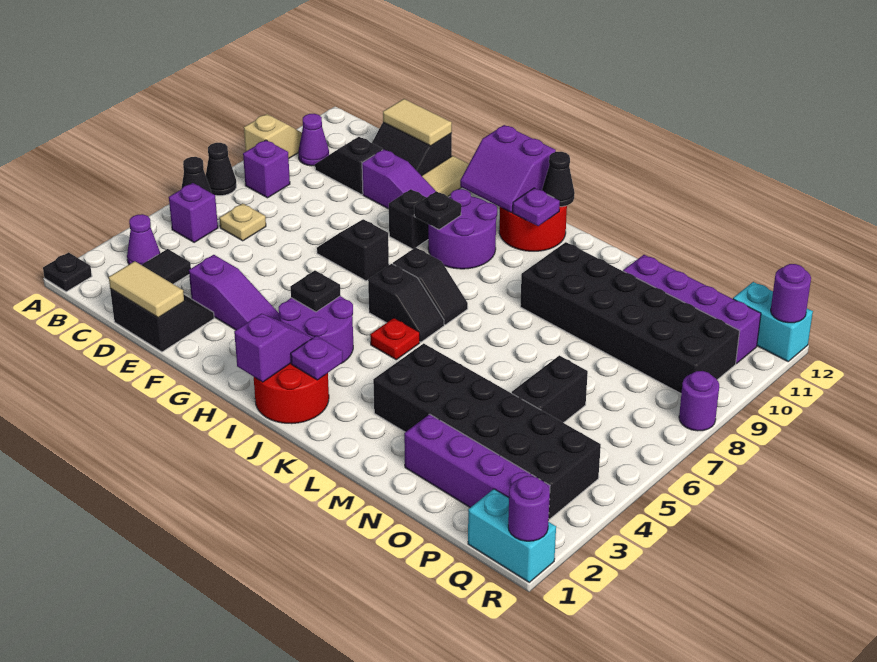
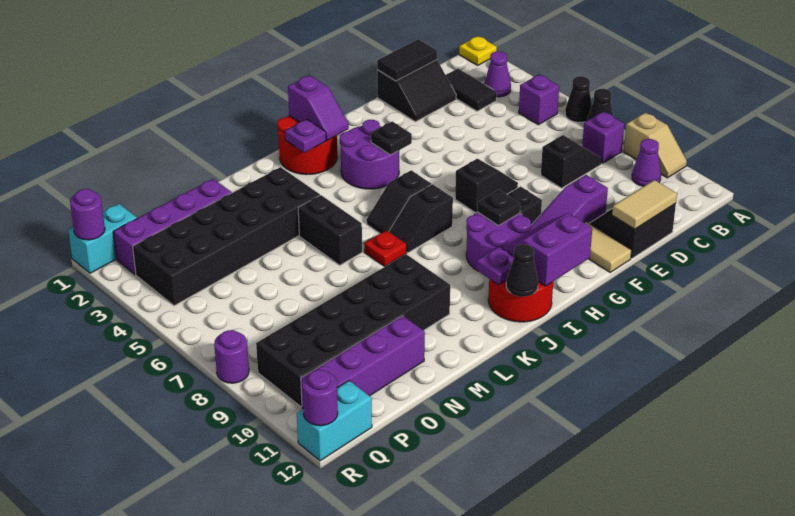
black 1x1 plate [43,252,92,292] -> yellow 1x1 plate [459,36,497,65]
tan 1x1 plate [219,203,266,241] -> none
black 1x2 slope [315,137,383,194] -> black 1x2 slope moved to [541,135,602,188]
tan 1x2 tile [109,261,184,318] -> black 1x2 tile [377,39,437,81]
purple 1x3 slope [189,255,280,330] -> none
red 1x1 plate [370,318,420,360] -> red 1x1 plate moved to [364,230,407,267]
black 1x2 brick [512,356,588,423] -> black 1x2 brick moved to [298,195,362,265]

